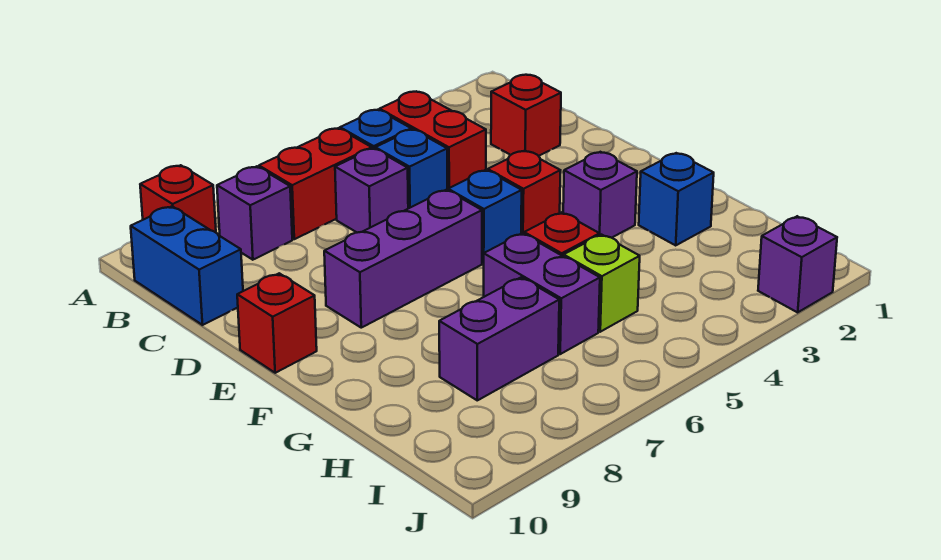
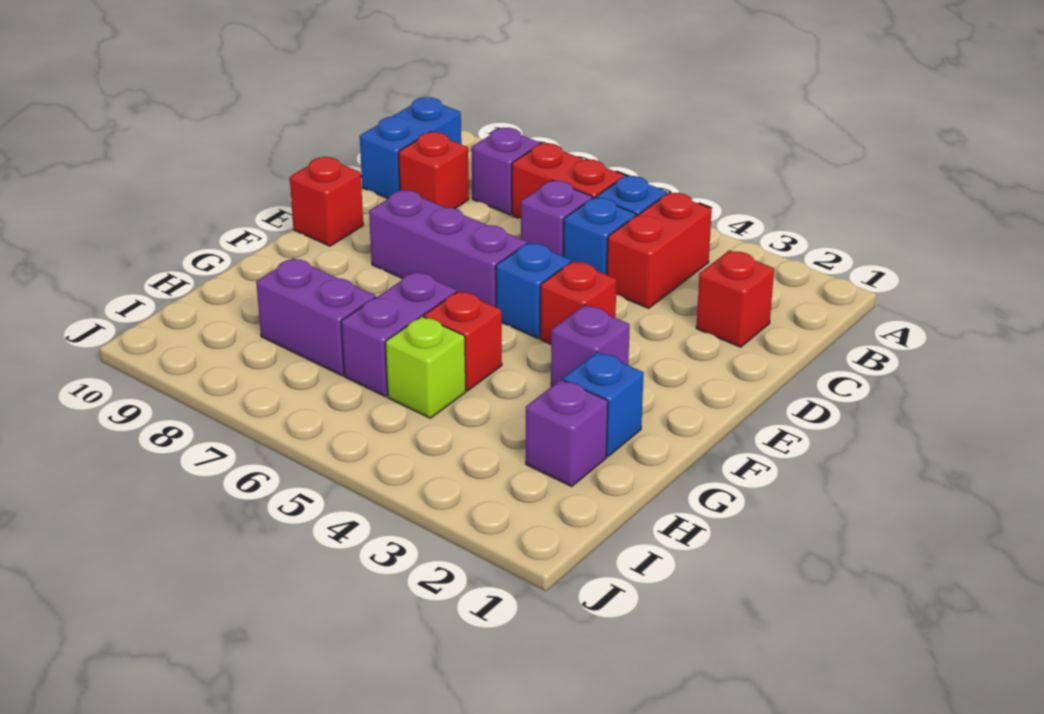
red 1x1 brick [140,165,216,232] -> red 1x1 brick moved to [399,132,469,208]
purple 1x1 brick [758,216,837,312] -> purple 1x1 brick moved to [526,380,608,486]

